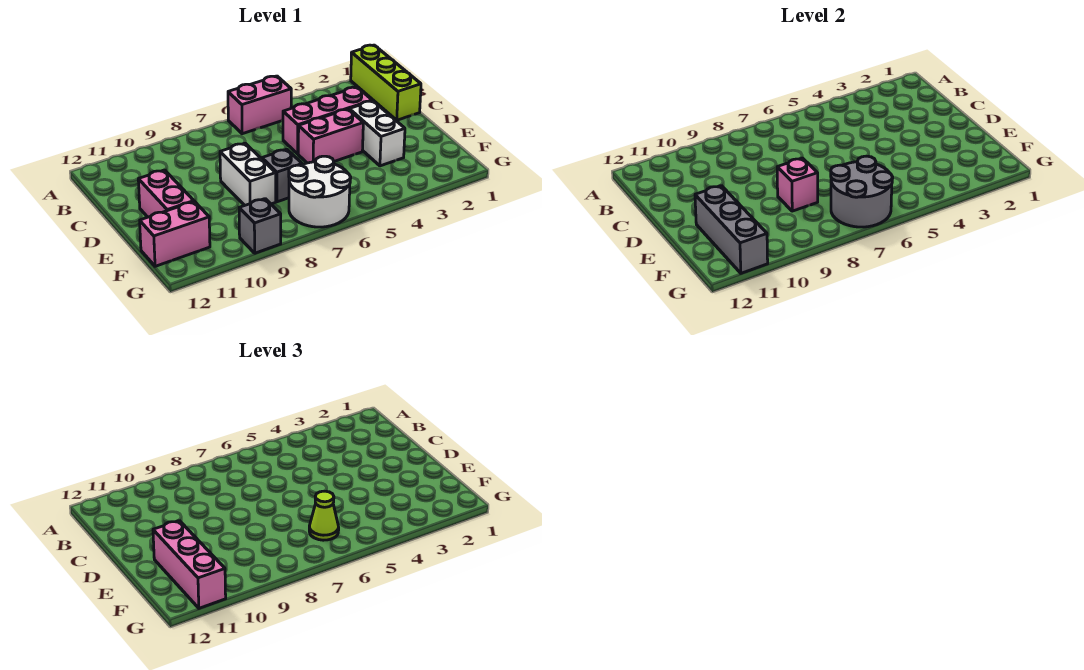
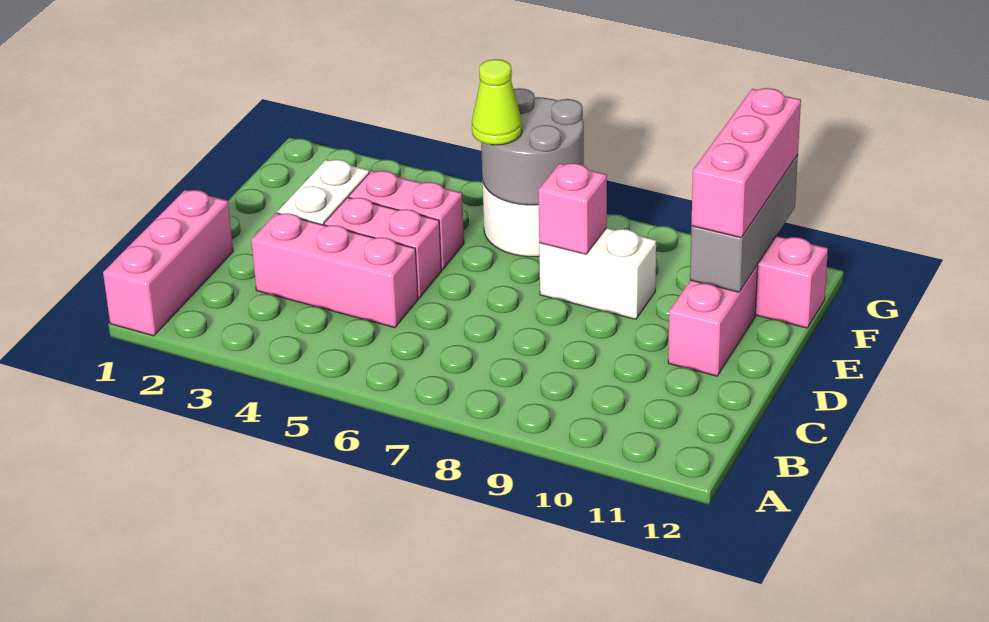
lime 1x3 brick [351,45,421,120] -> pink 1x3 brick [103,190,233,336]
pink 1x2 brick [228,76,291,134] -> pink 1x2 brick moved to [349,171,464,270]
white 1x2 brick [220,143,276,206] -> white 1x2 brick turned to [539,228,656,319]
grey 1x1 brick [262,149,302,202] -> none
grey 1x1 brick [239,199,281,253] -> none

